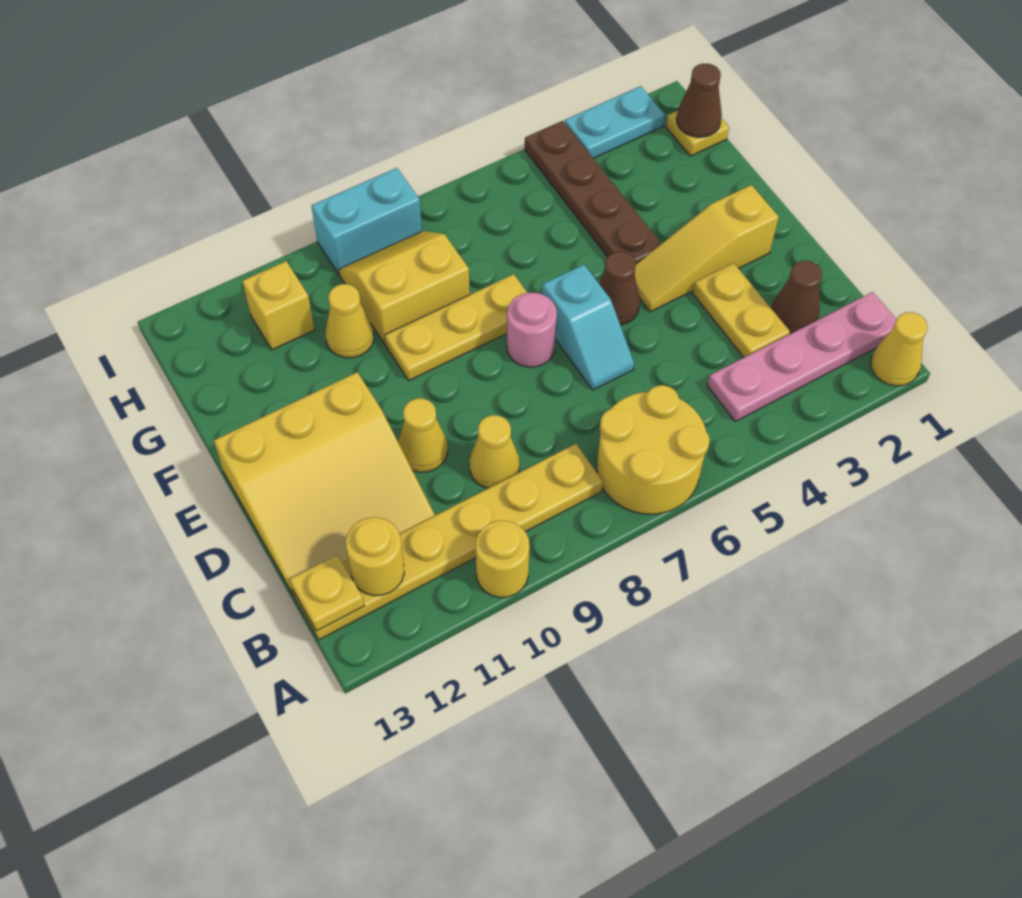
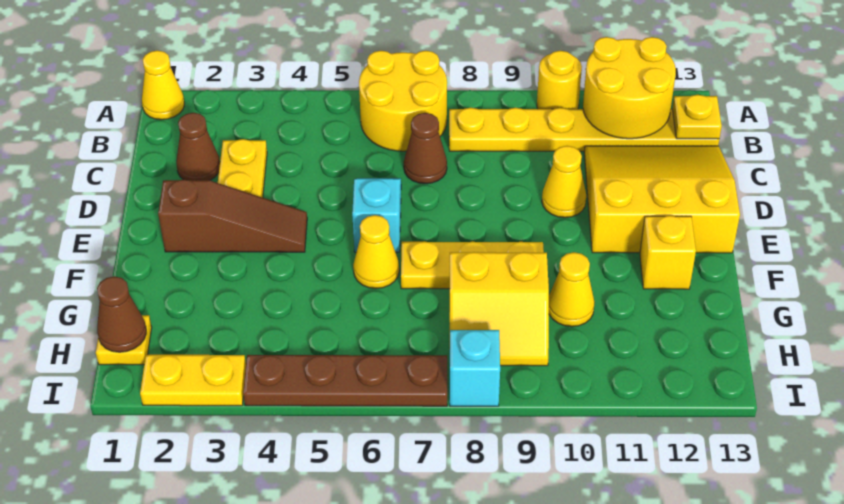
pink 1x4 plate [707,292,897,421] -> none
yellow 1x1 round brick [346,517,404,596] -> yellow 2x2 round brick [583,37,676,139]
yellow 1x1 cone [469,415,520,488] -> yellow 1x1 cone moved to [353,215,399,289]
yellow 1x3 slope [635,185,779,312] -> brown 1x3 slope [158,180,307,252]
brown 1x1 cone [599,252,640,325] -> brown 1x1 cone moved to [404,113,447,184]
pink 1x1 round brick [507,293,557,367] -> none
brown 1x4 plate [525,121,661,264] -> brown 1x4 plate turned to [243,355,447,406]
yellow 1x1 brick [243,261,315,350] -> yellow 1x1 brick moved to [640,216,696,289]
cyan 1x2 plate [565,86,665,158] -> yellow 1x2 plate [140,355,246,406]
cyan 1x2 brick [311,168,422,274] -> cyan 1x1 brick [450,330,500,406]

